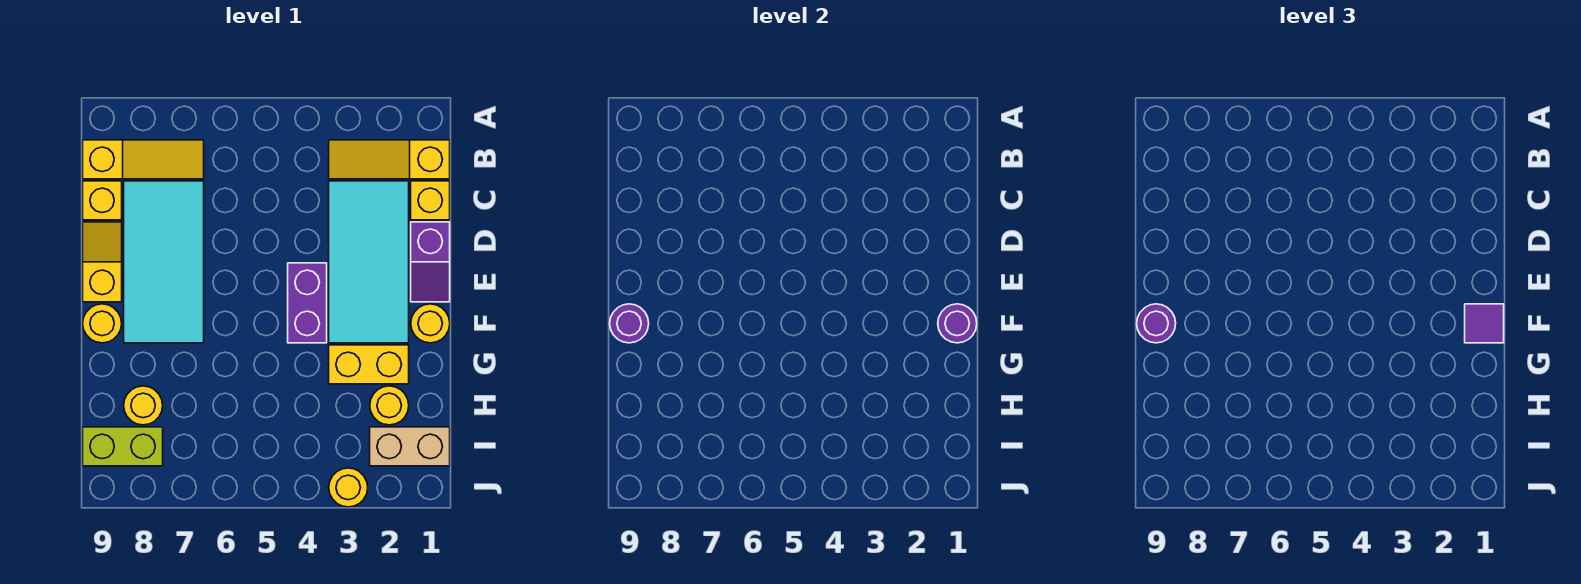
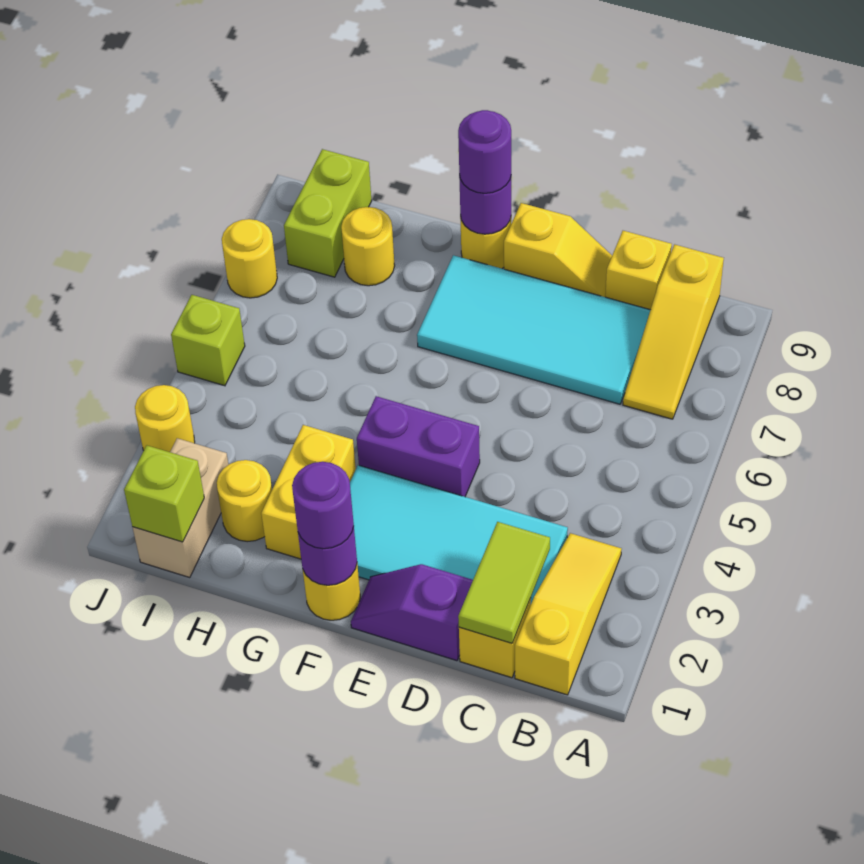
none -> lime 1x2 tile [458,522,550,643]
purple 1x1 tile [1465,304,1504,343] -> purple 1x1 round brick [292,462,354,549]
none -> lime 1x1 brick [124,446,204,542]
none -> lime 1x1 brick [171,295,245,386]
none -> yellow 1x1 round brick [222,219,277,298]

